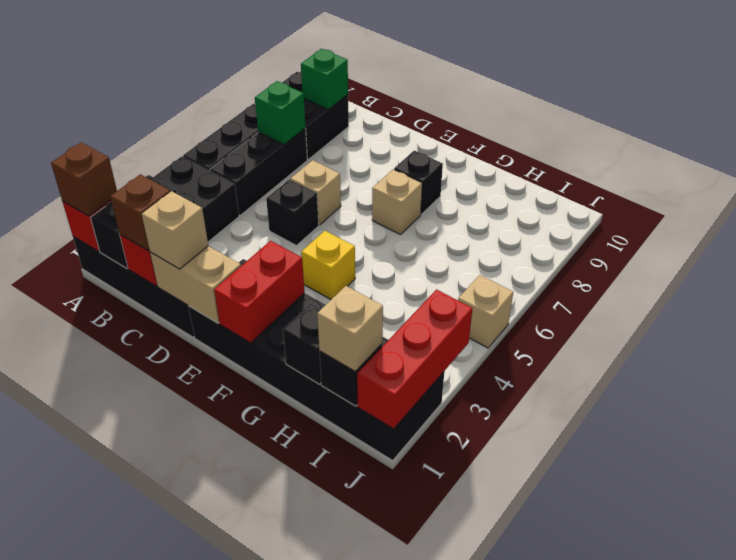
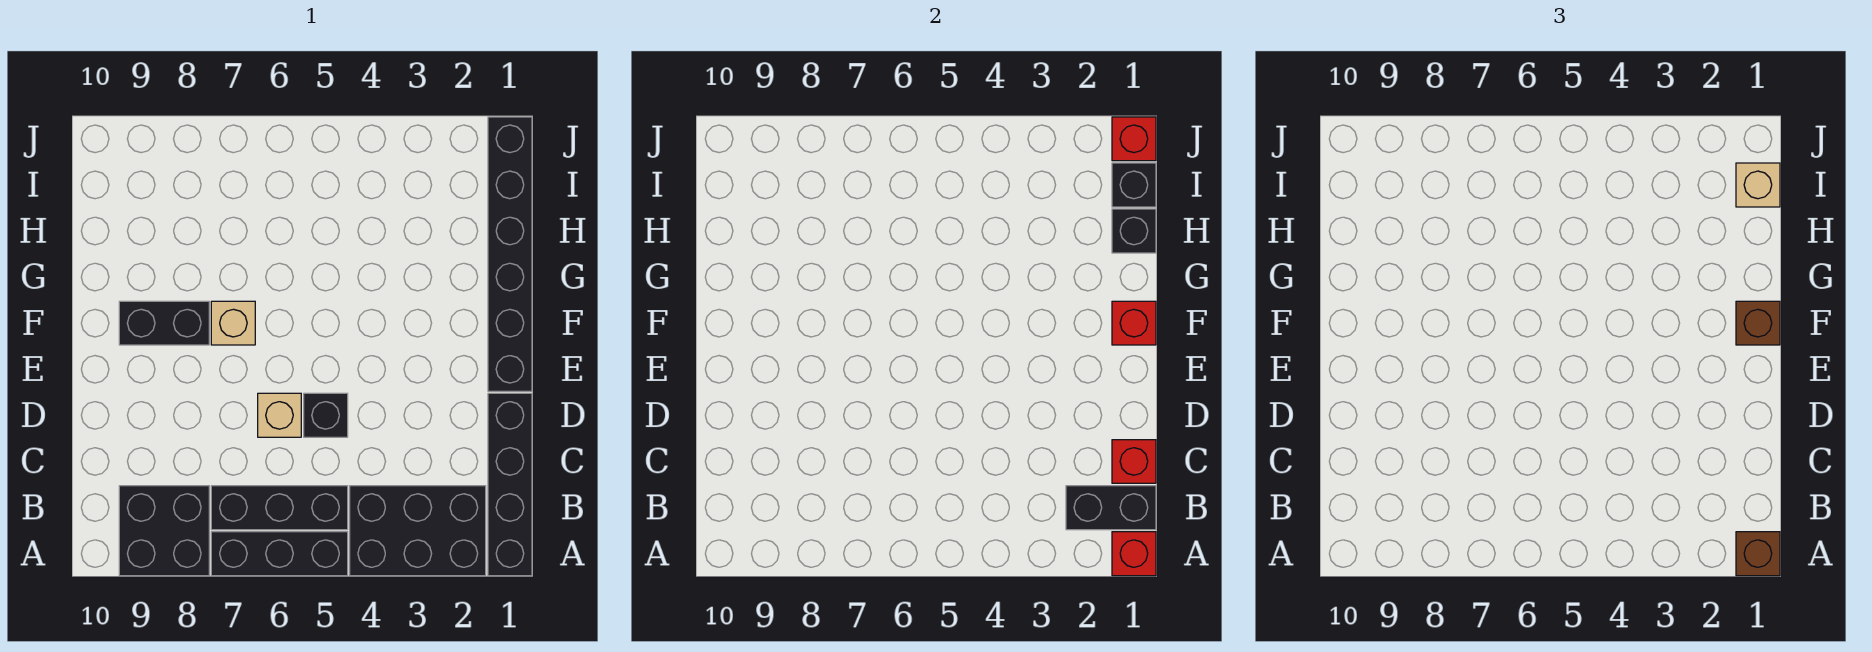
green 1x1 brick [255,81,306,144] -> none
green 1x1 brick [301,49,348,110] -> none
brown 1x1 brick [110,174,170,251] -> brown 1x1 brick moved to [1736,301,1780,345]
tan 1x2 brick [150,246,241,323] -> none
tan 1x1 brick [142,191,208,269] -> none
black 2x6 brick [188,259,444,460] -> black 1x6 brick [488,117,532,391]
red 1x2 brick [214,241,305,343] -> red 1x1 brick [1112,301,1156,345]
yellow 1x1 brick [301,231,355,299] -> none
black 1x1 brick [394,151,443,214] -> black 1x2 brick [119,301,209,345]
red 1x3 brick [357,290,473,429] -> red 1x1 brick [1112,117,1156,161]
tan 1x1 brick [458,275,513,348] -> none

